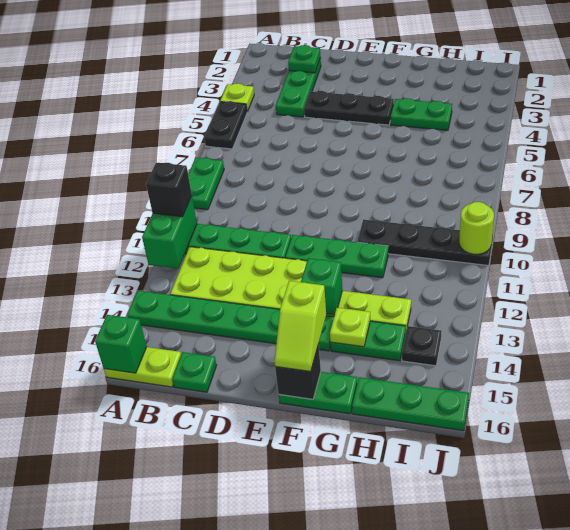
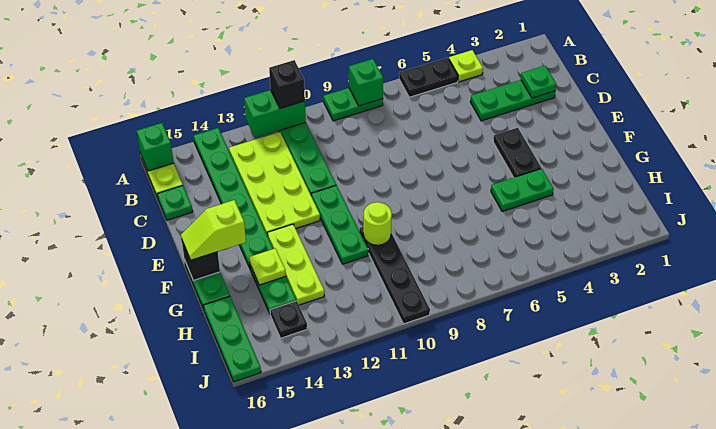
black 1x3 plate [304,91,394,125] -> black 1x2 plate [493,128,541,178]
green 1x1 brick [301,258,342,315] -> green 1x1 brick moved to [349,59,383,106]
green 1x2 plate [391,98,452,130] -> green 1x2 plate turned to [491,169,553,212]
lime 1x1 round brick [459,202,494,254] -> lime 1x1 round brick moved to [363,202,392,245]

